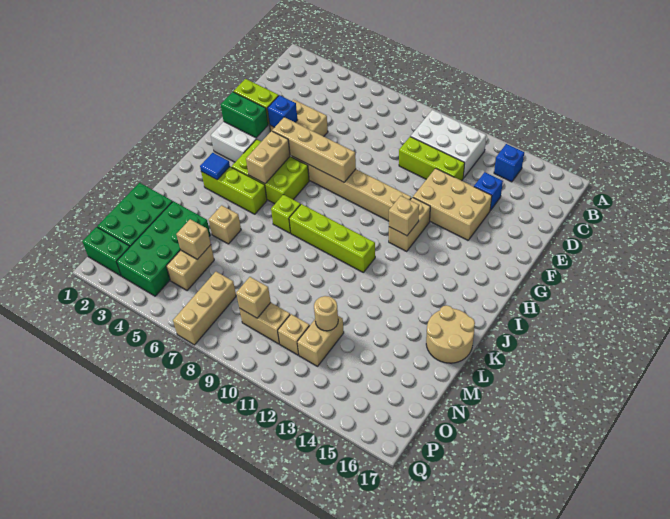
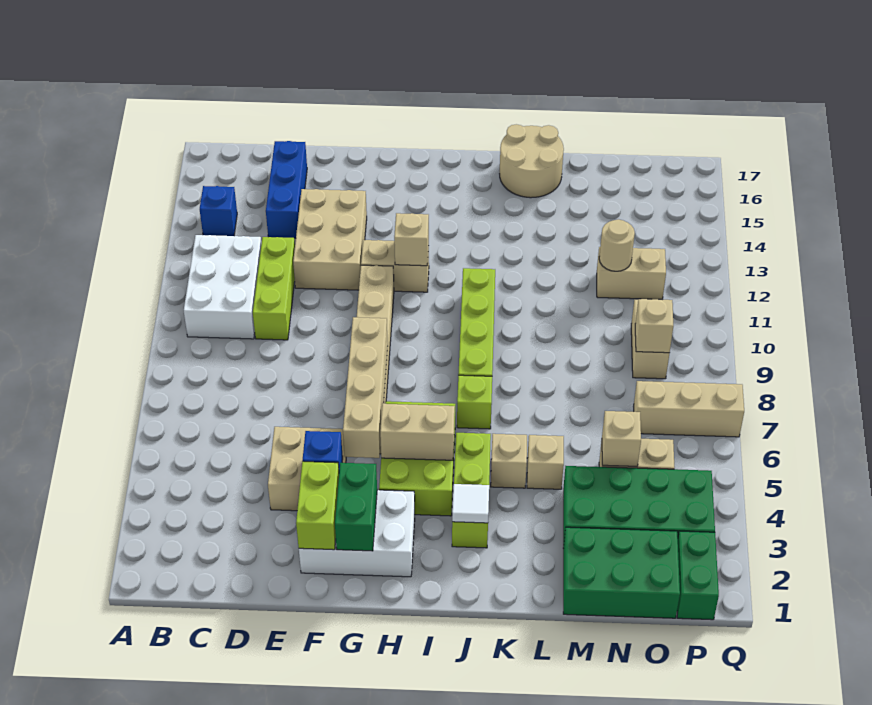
blue 1x1 brick [474,172,503,211] -> blue 1x3 brick [266,141,307,238]
blue 1x1 tile [200,153,230,180] -> white 1x1 tile [452,484,489,523]
tan 1x1 brick [278,314,310,355] -> tan 1x1 brick moved to [491,434,527,488]

